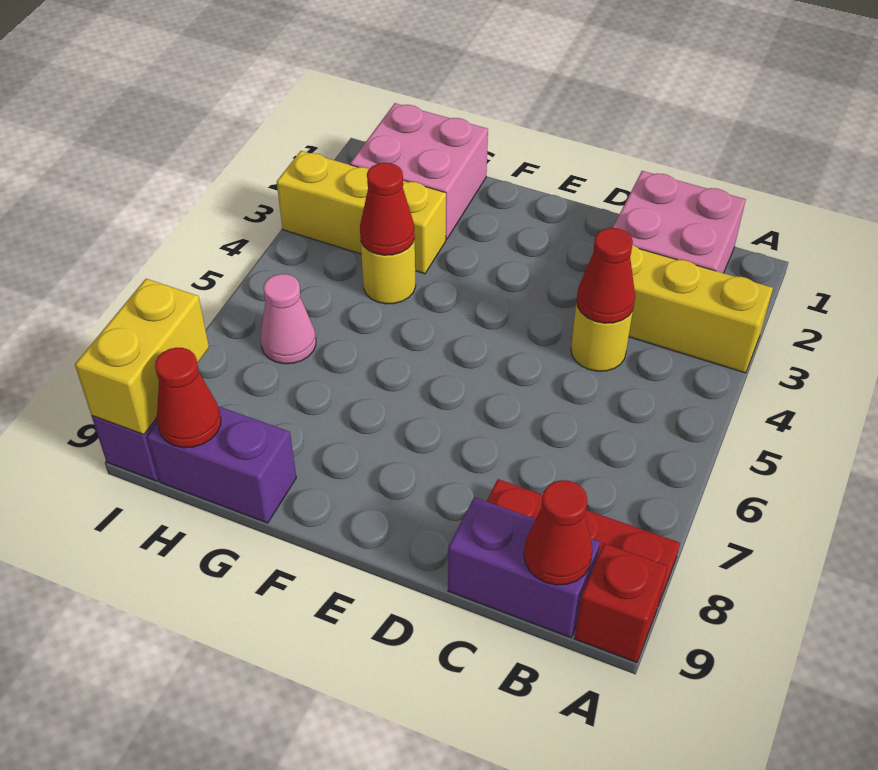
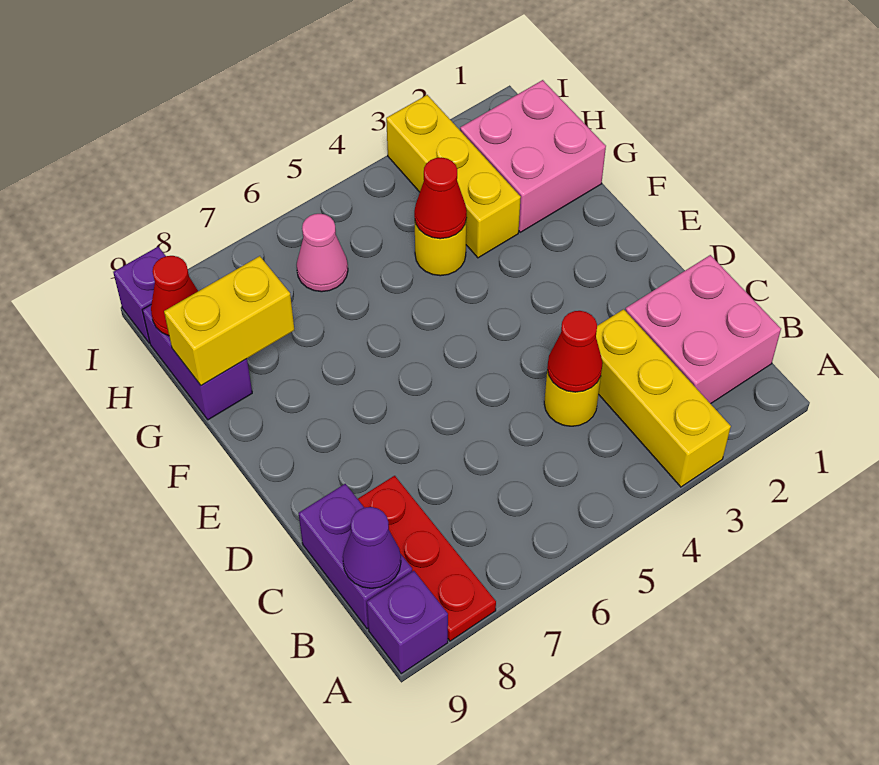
red 1x1 brick [574,543,668,662] -> purple 1x1 brick [367,571,448,674]
red 1x1 cone [524,480,593,585] -> purple 1x1 cone [343,507,401,588]
yellow 1x2 brick [75,279,209,435] -> yellow 1x2 brick moved to [164,256,294,386]

